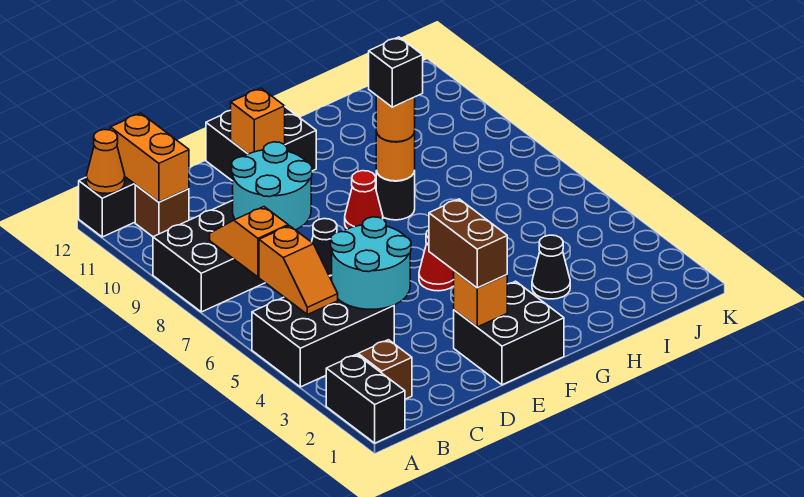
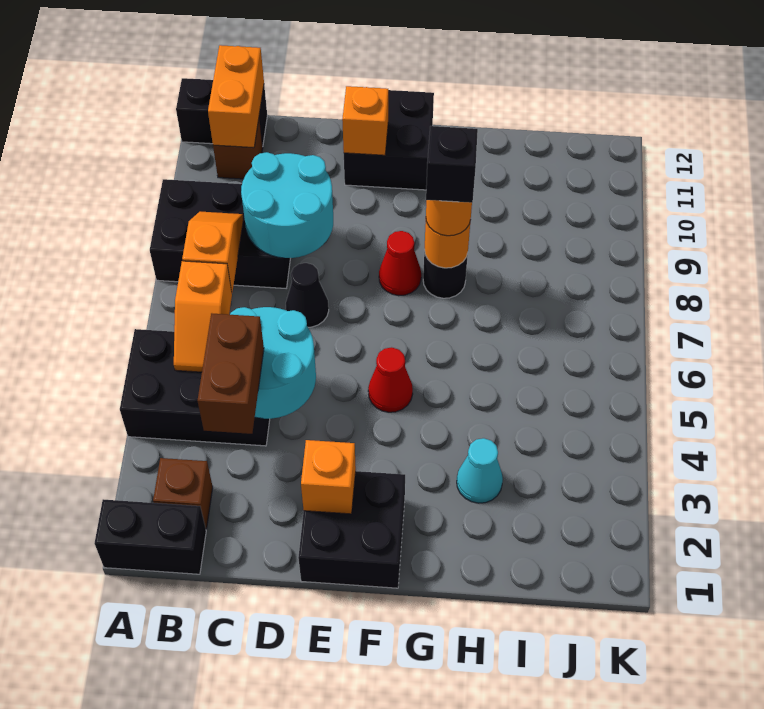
black 1x2 brick [326,354,405,443] -> black 1x2 brick turned to [95,499,206,574]
orange 1x1 cone [86,130,125,193] -> none
brown 1x2 brick [429,199,507,288] -> brown 1x2 brick moved to [197,313,264,434]
black 1x1 cone [532,235,570,299] -> cyan 1x1 cone [457,438,503,503]

